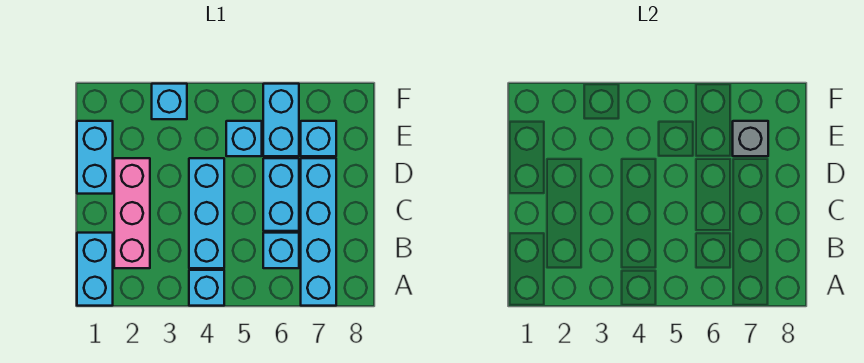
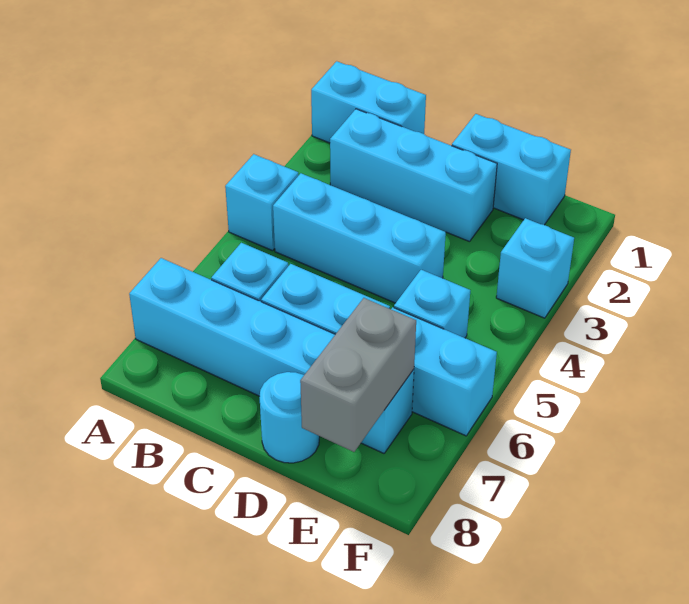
pink 1x3 brick [114,158,150,268] -> cyan 1x3 brick [330,109,497,242]
none -> cyan 1x1 round brick [260,372,320,463]
grey 1x1 brick [733,121,768,156] -> grey 1x2 brick [300,298,416,452]

